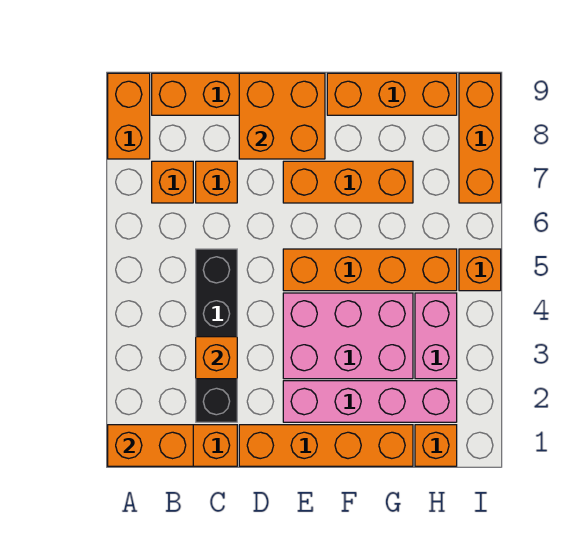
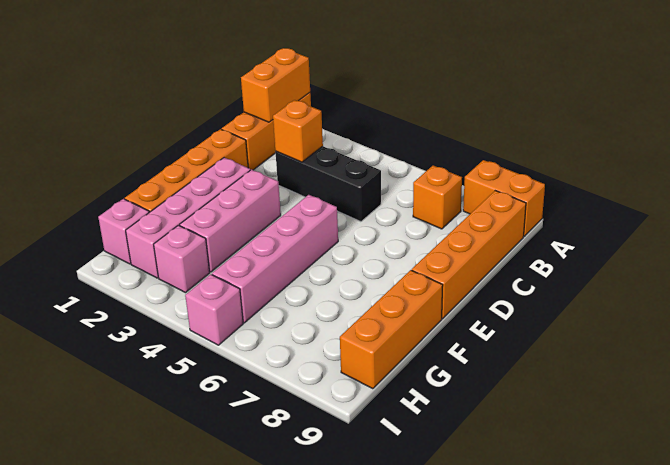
black 1x4 brick [196,249,237,422] -> black 1x3 brick [275,146,381,222]
orange 1x1 brick [196,161,237,203] -> none
orange 2x2 brick [239,73,325,159] -> none
pink 2x3 brick [283,293,413,379] -> pink 1x3 brick [180,170,281,272]
orange 1x4 brick [283,249,457,291] -> pink 1x4 brick [212,195,338,323]
orange 1x3 brick [283,161,413,203] -> none
orange 1x1 brick [415,425,457,466] -> pink 1x1 brick [98,199,149,264]
pink 1x2 brick [415,293,457,379] -> pink 1x1 brick [154,225,210,293]
orange 1x1 brick [459,249,501,291] -> pink 1x1 brick [185,274,243,345]
orange 1x3 brick [459,73,501,203] -> none

